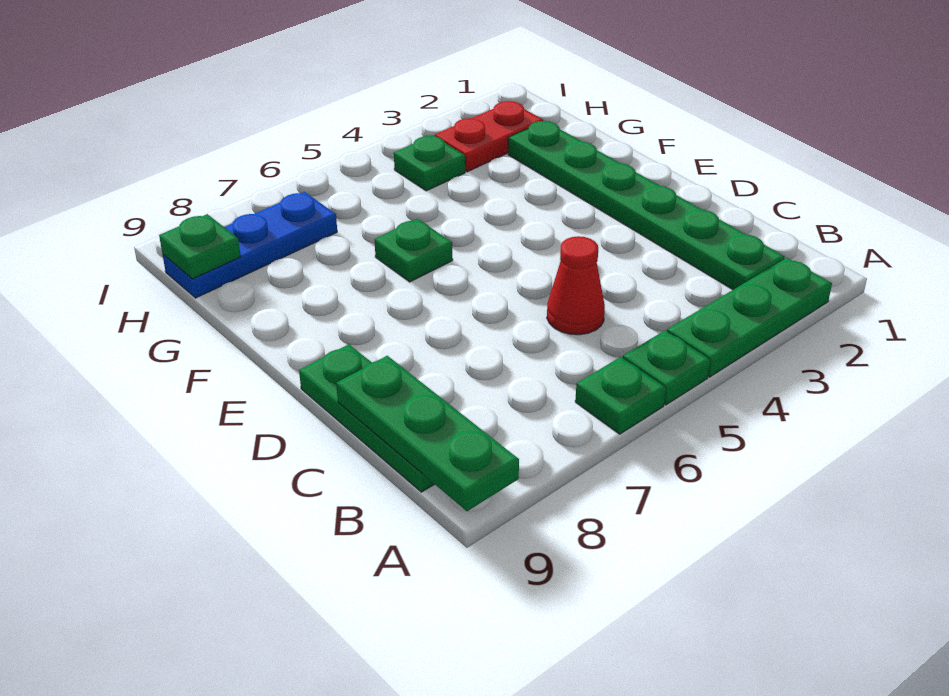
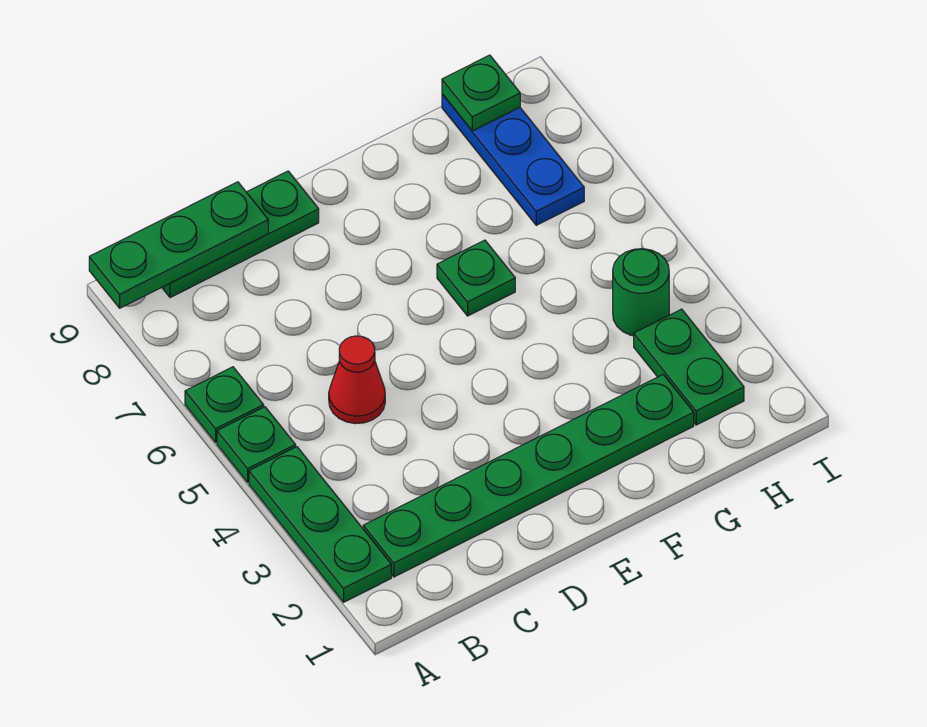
red 1x2 plate [435,101,543,172] -> green 1x2 plate [634,309,744,425]
green 1x1 plate [394,136,465,191] -> green 1x1 round brick [613,249,669,336]

